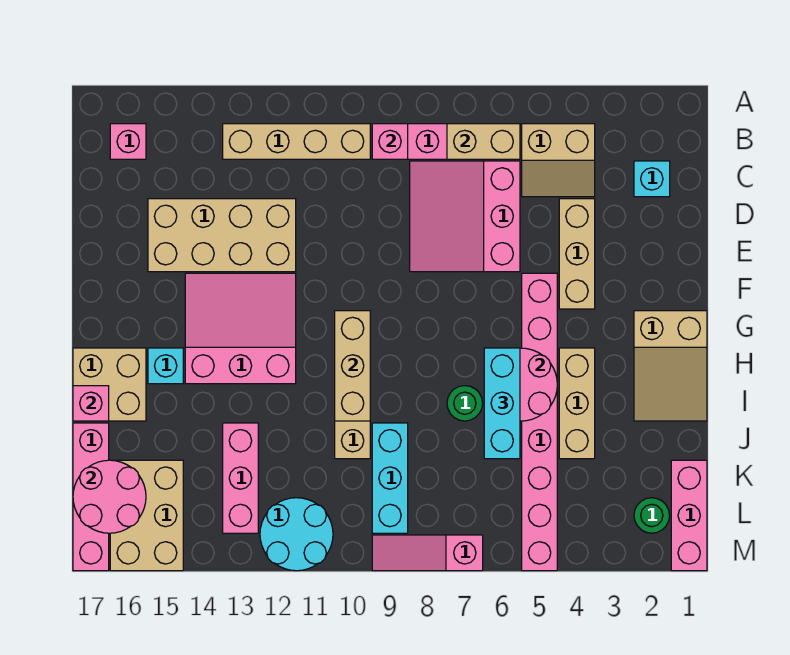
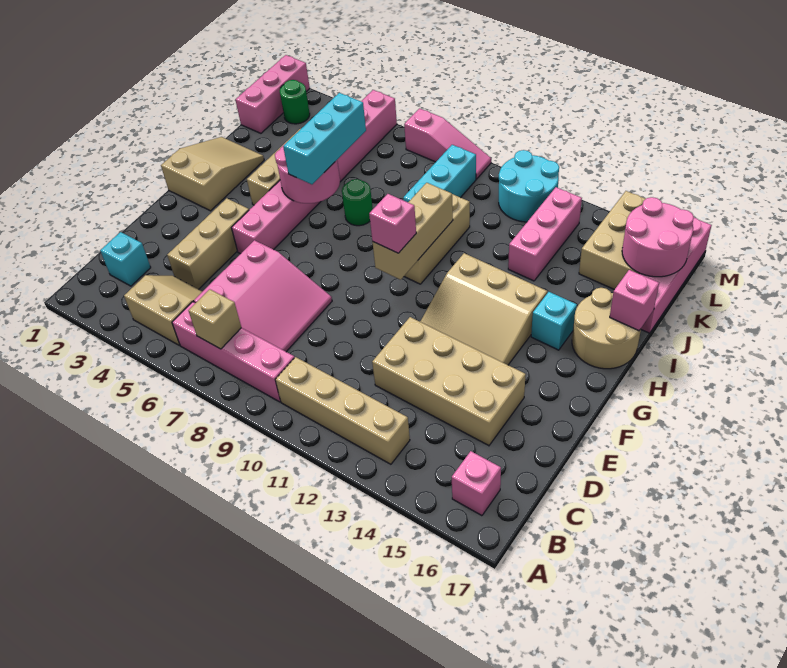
tan 1x2 brick [447,124,520,159] -> tan 1x1 brick [189,289,241,349]
pink 1x1 brick [372,124,408,159] -> pink 1x1 brick moved to [369,194,416,253]
pink 3x3 slope [185,273,296,384] -> tan 3x3 slope [420,253,547,365]
tan 2x2 brick [73,348,146,421] -> tan 2x2 round brick [572,288,641,369]

